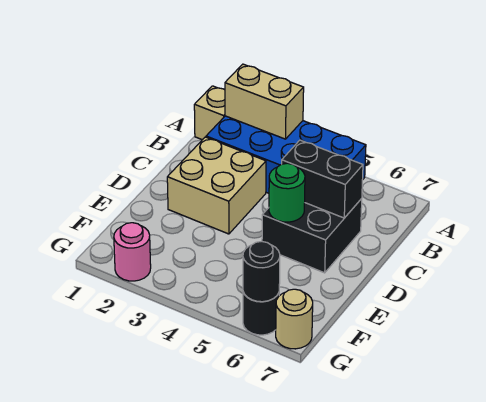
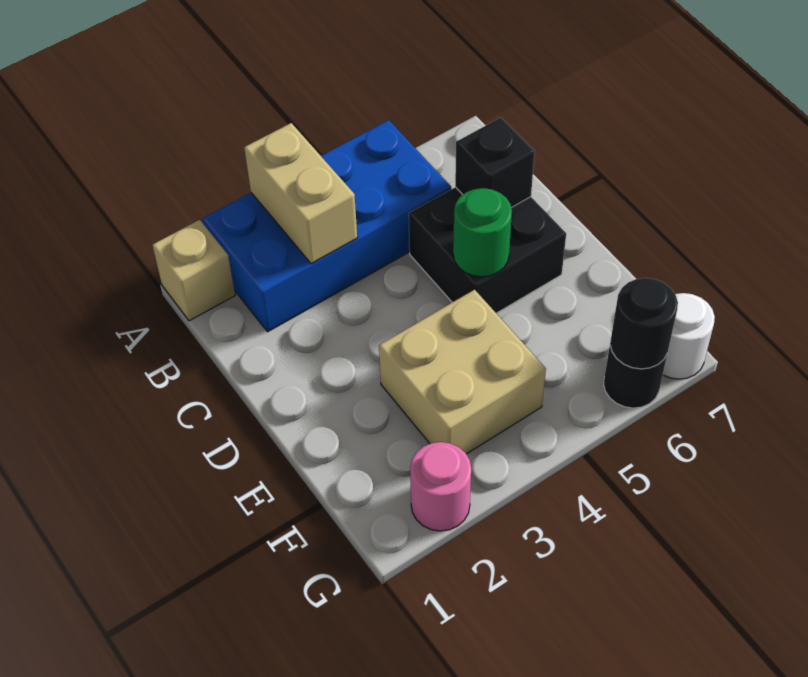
tan 1x2 brick [225,64,304,139] -> tan 1x2 brick turned to [244,123,357,264]
tan 2x2 brick [167,137,266,234] -> tan 2x2 brick moved to [379,290,546,454]
black 1x2 brick [282,140,363,218] -> black 1x1 brick [455,118,535,208]
tan 1x1 round brick [276,289,313,349] -> white 1x1 round brick [663,293,715,379]

